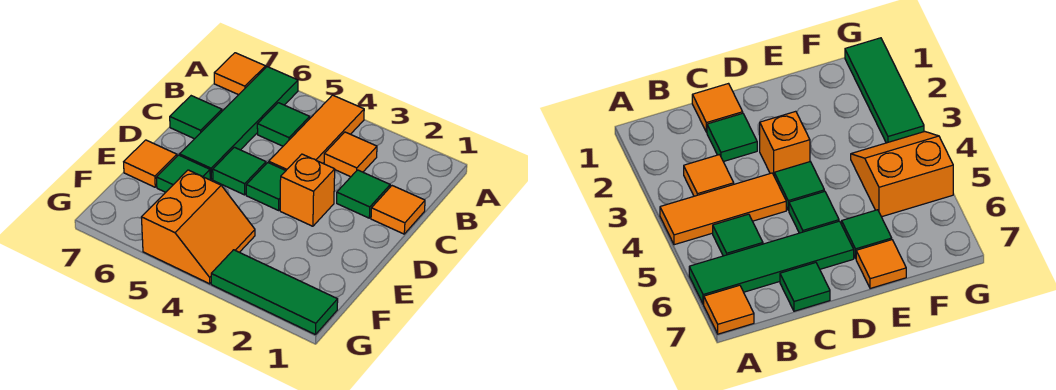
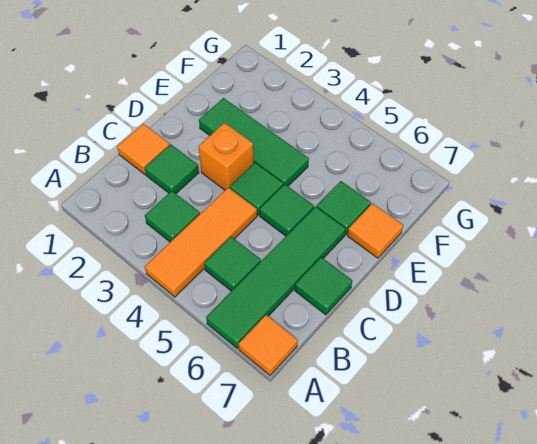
orange 1x1 tile [324,132,377,177] -> green 1x1 tile [145,191,200,242]
orange 2x2 slope [141,170,255,284] -> none
green 1x3 tile [211,250,338,335] -> green 1x3 tile moved to [199,98,309,186]

